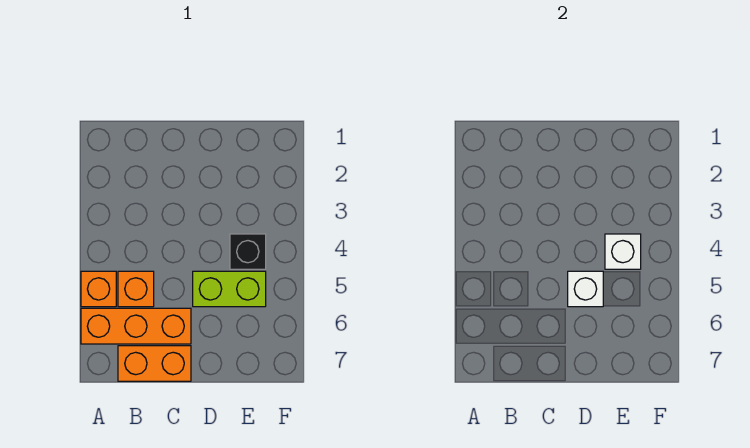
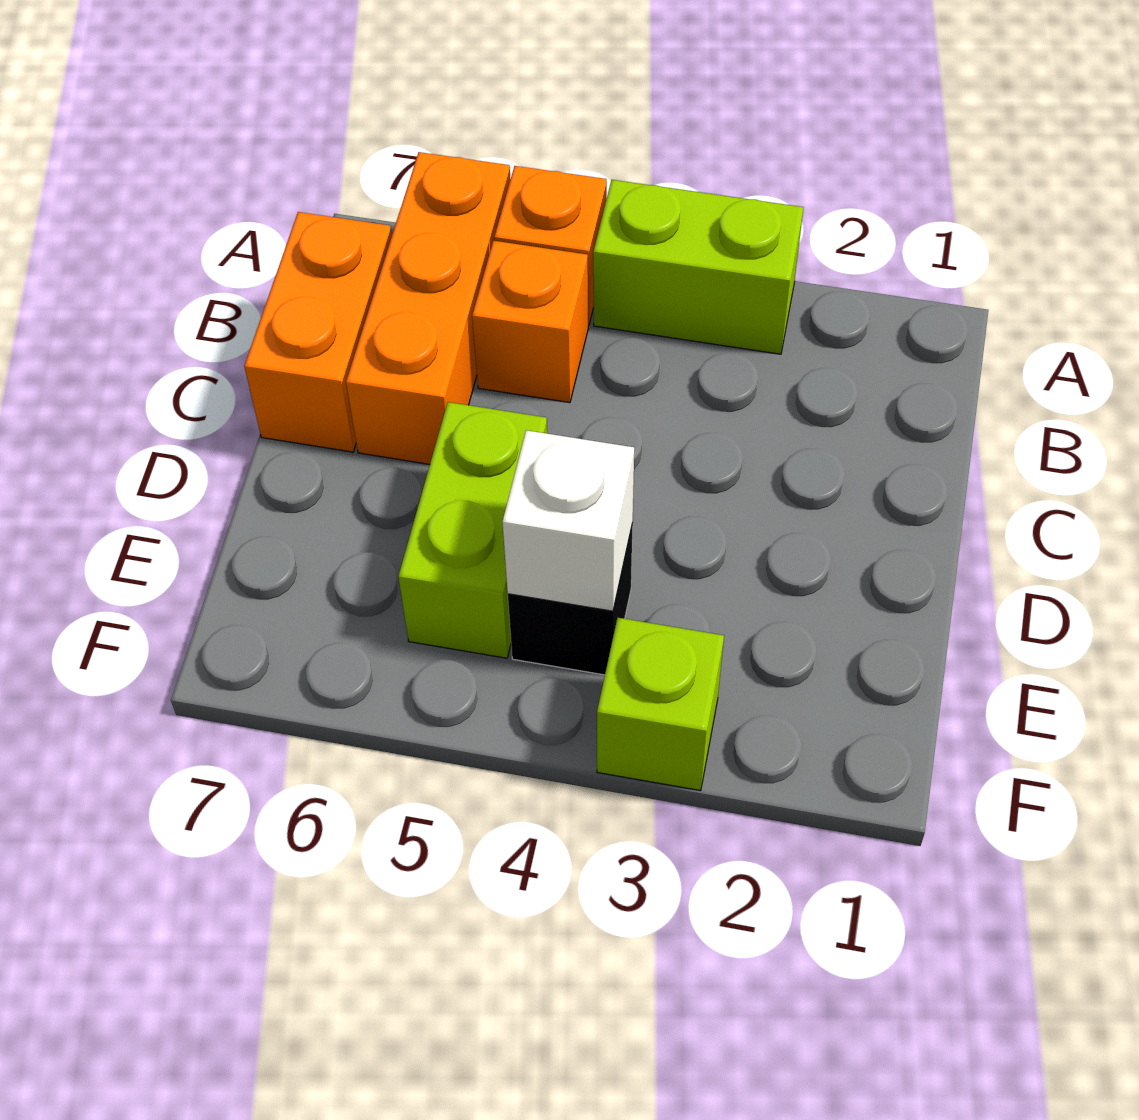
none -> lime 1x2 brick [593,180,804,354]
white 1x1 brick [568,271,603,307] -> none
none -> lime 1x1 brick [597,618,724,791]

